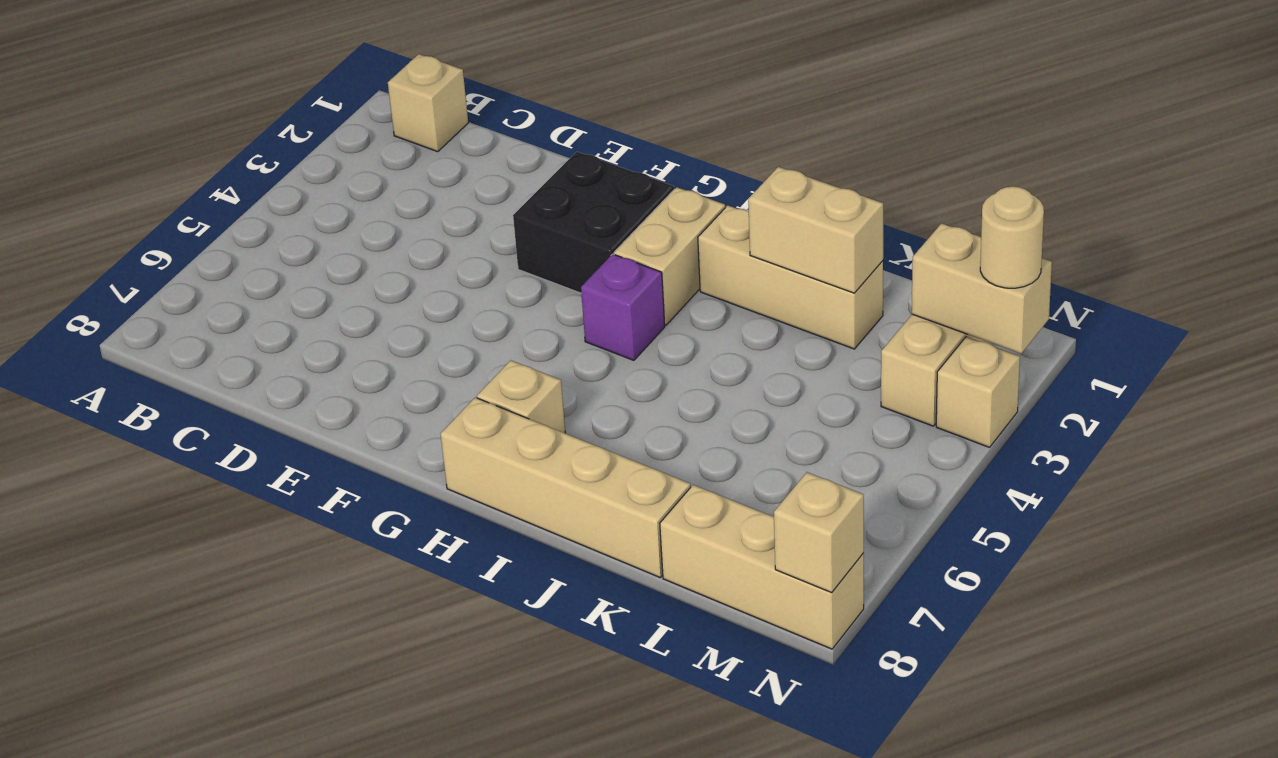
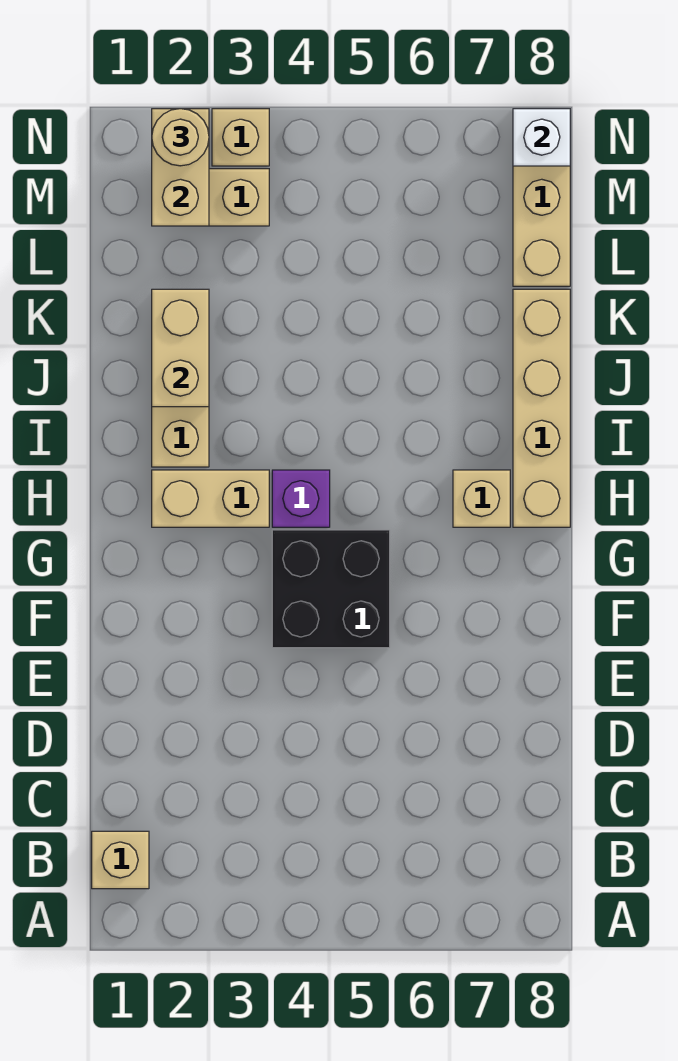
black 2x2 brick [513,152,674,293] -> black 2x2 brick moved to [272,530,390,648]
tan 1x1 brick [774,472,864,593] -> white 1x1 brick [513,109,570,166]

